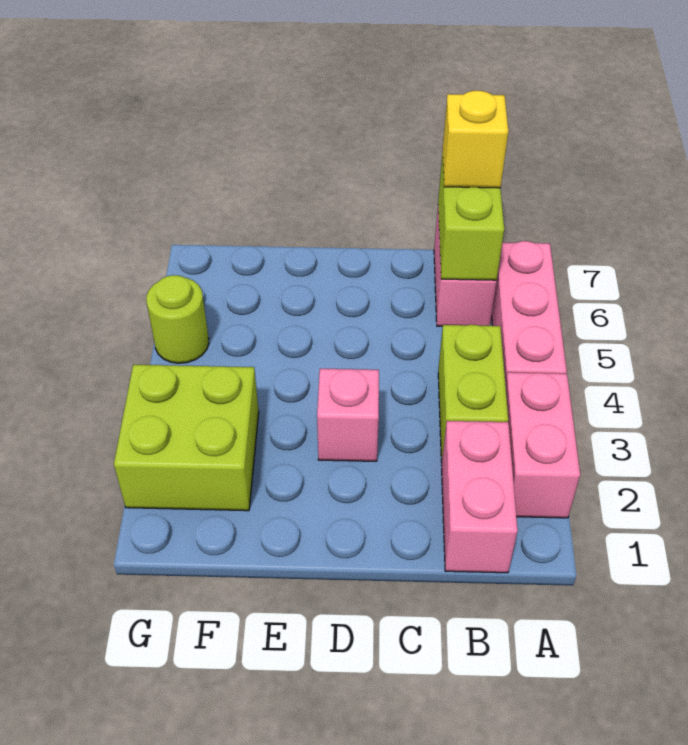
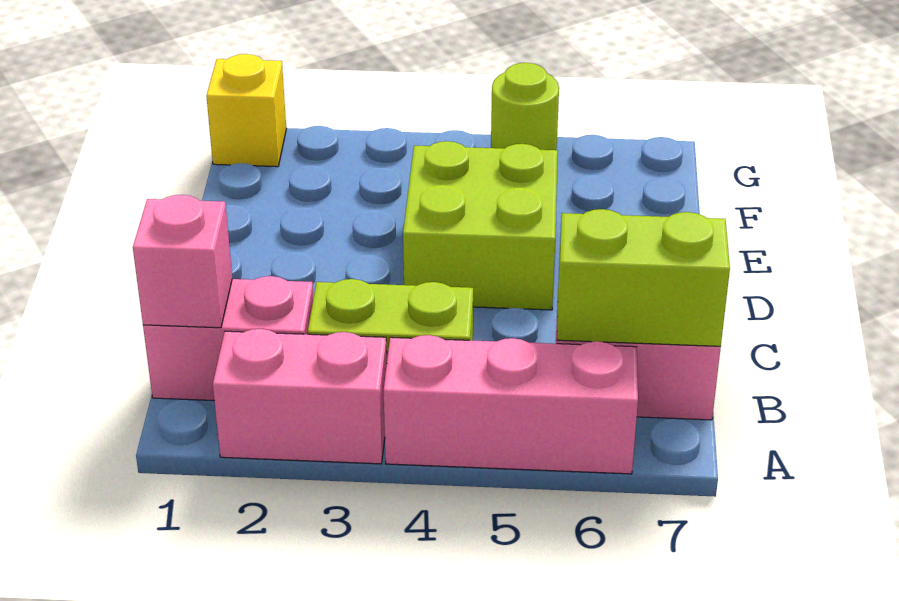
yellow 1x1 brick [443,90,508,188] -> yellow 1x1 brick moved to [206,54,286,167]
pink 1x1 brick [317,368,379,461] -> pink 1x1 brick moved to [133,195,232,328]
lime 2x2 brick [114,365,259,511] -> lime 2x2 brick moved to [403,141,558,310]

